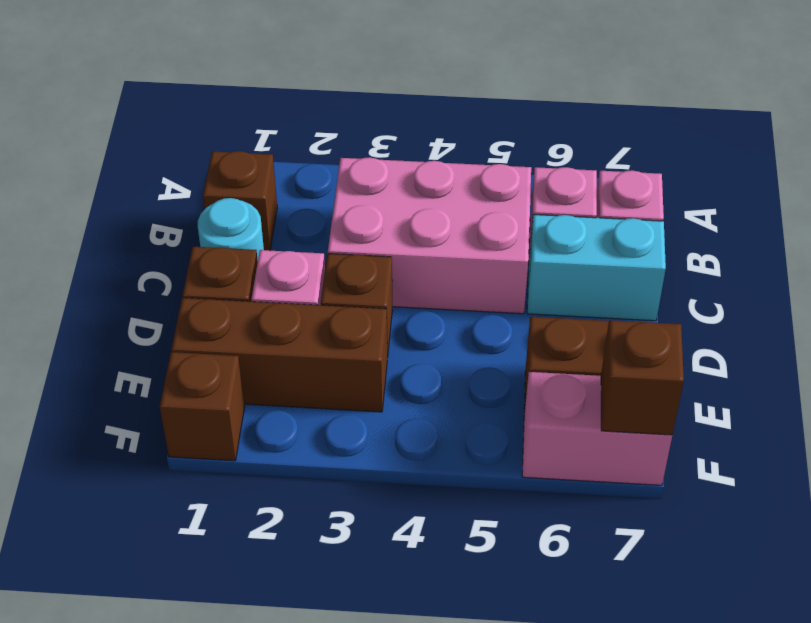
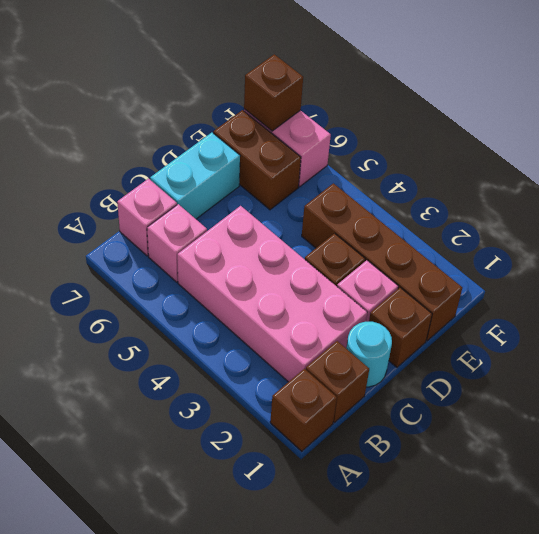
pink 2x3 brick [328,157,531,314] -> pink 2x4 brick [177,206,367,382]
cyan 1x2 brick [527,215,666,321] -> cyan 1x2 brick turned to [150,133,240,219]
brown 1x3 brick [171,298,387,412] -> brown 1x4 brick [302,183,462,341]
brown 1x1 brick [160,352,245,461] -> brown 1x1 brick moved to [270,369,337,451]

